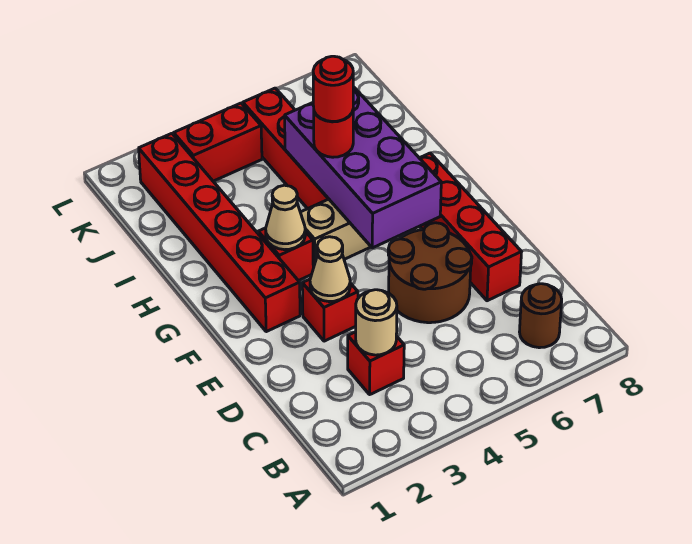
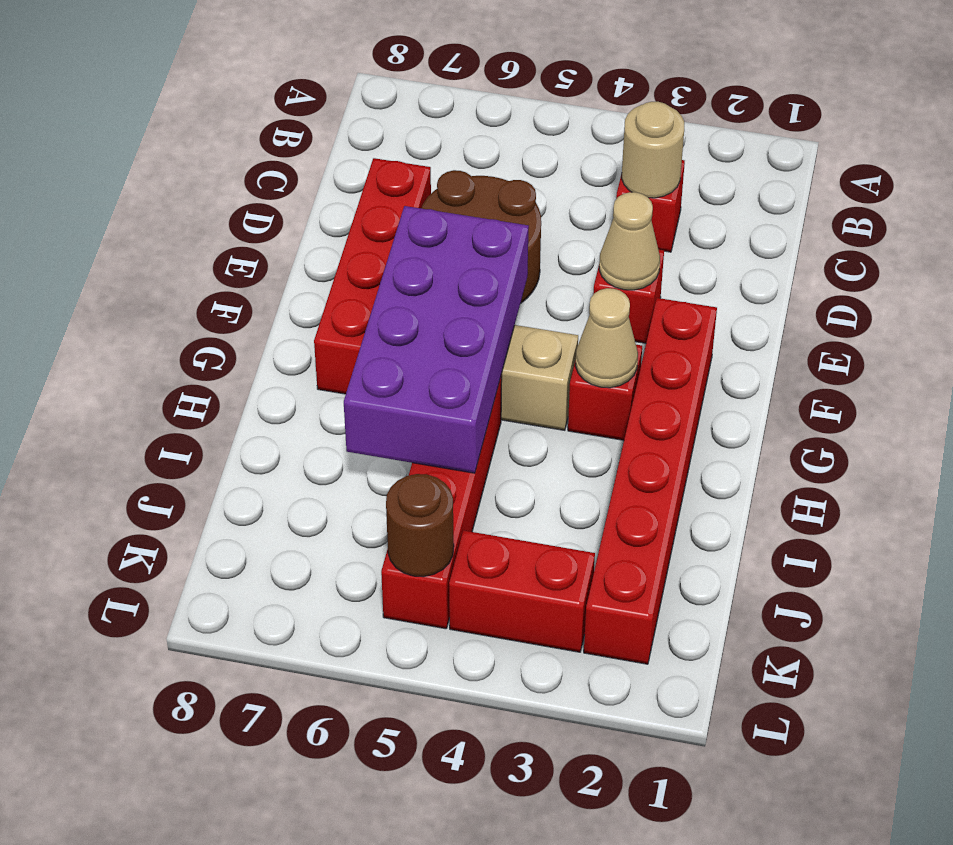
brown 1x1 round brick [520,284,562,348] -> brown 1x1 round brick moved to [386,474,454,577]
red 1x1 round brick [314,111,353,157] -> none
red 1x1 round brick [313,56,353,122] -> none

